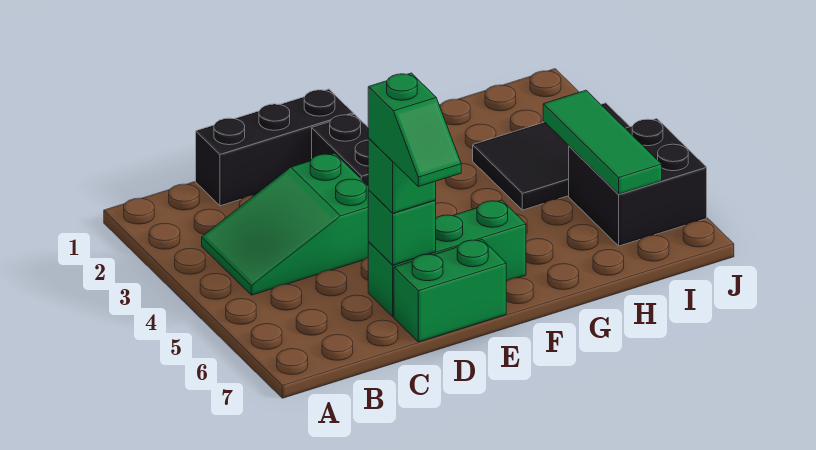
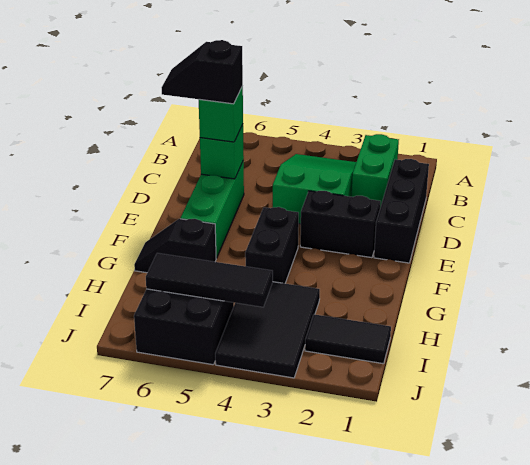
green 1x2 slope [368,73,461,187] -> black 1x2 slope [162,40,243,104]
green 1x2 brick [394,240,506,342] -> green 1x2 brick moved to [352,134,399,207]
none -> black 1x2 brick [245,207,299,283]
none -> black 1x2 slope [134,219,216,273]
none -> black 1x2 tile [305,314,391,364]
green 1x3 tile [543,90,662,194] -> black 1x3 tile [146,253,273,307]

